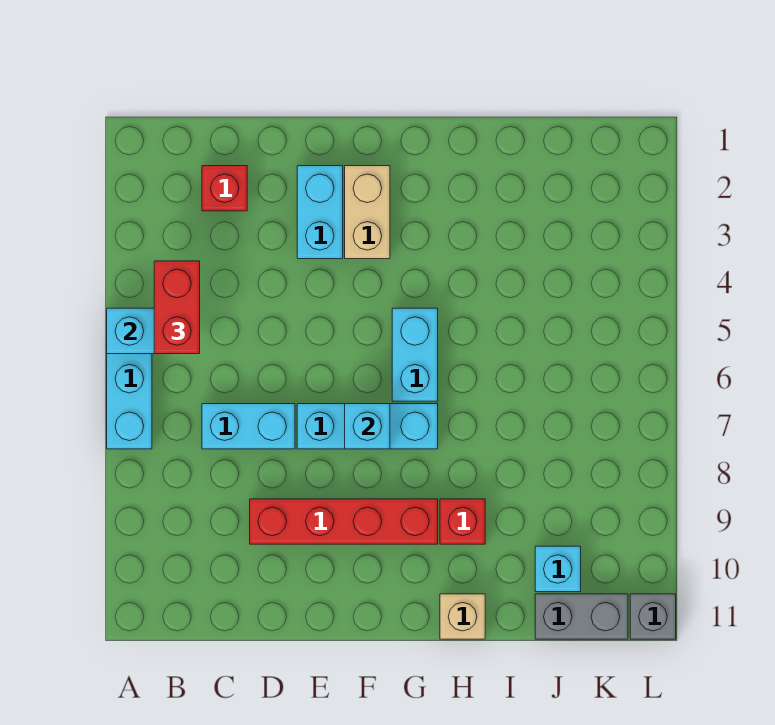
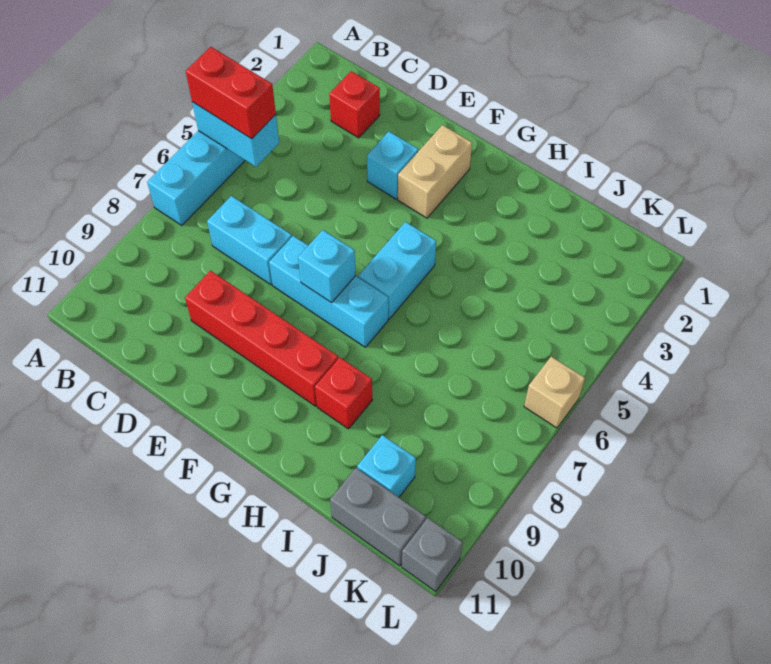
red 1x2 brick [154,261,200,354] -> red 1x2 brick turned to [186,47,276,139]
cyan 1x2 brick [297,166,343,259] -> cyan 1x1 brick [367,132,418,199]
tan 1x1 brick [440,594,485,639] -> tan 1x1 brick moved to [524,357,585,428]

